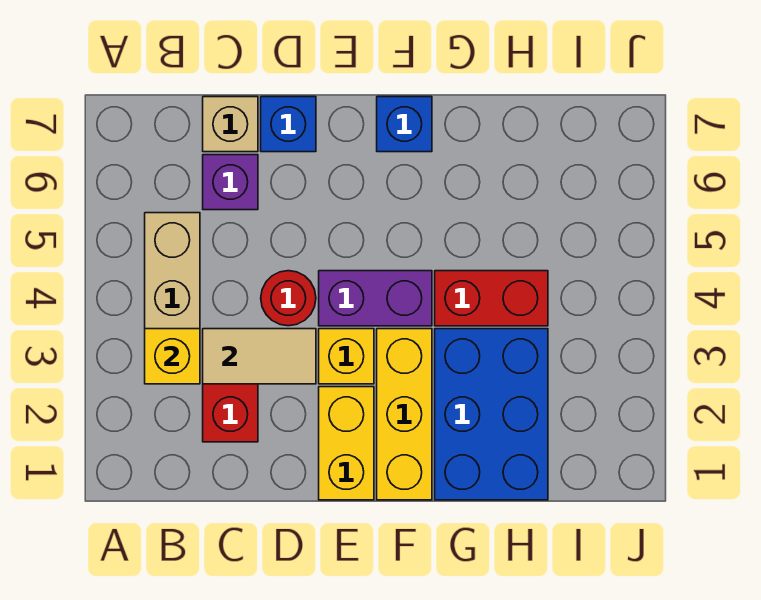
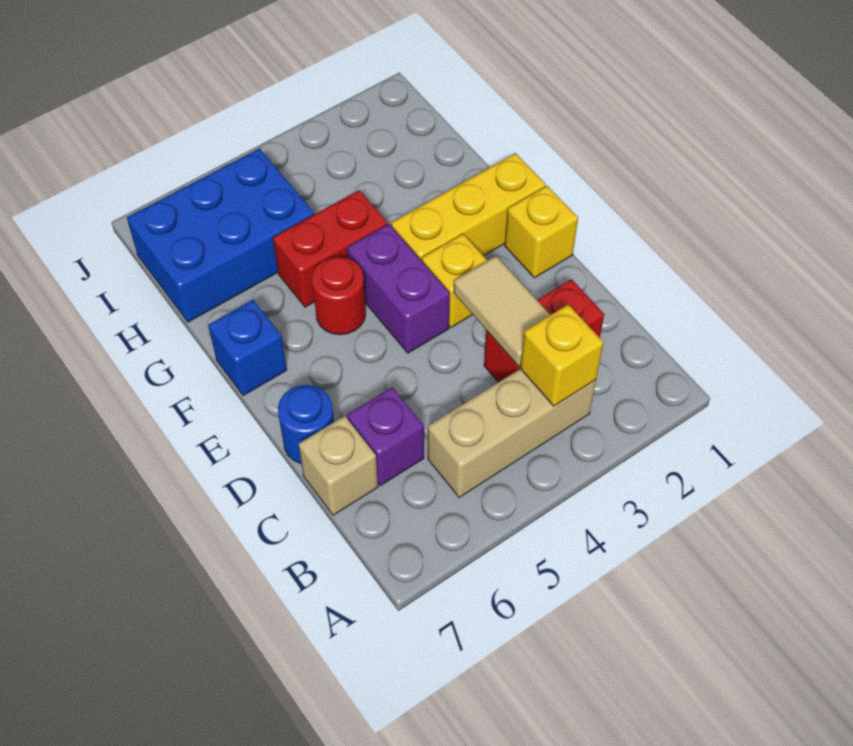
red 1x1 round brick [261,271,316,326] -> red 1x1 round brick moved to [312,257,366,335]
blue 1x1 brick [261,97,316,152] -> blue 1x1 round brick [278,385,334,464]
yellow 1x2 brick [319,387,374,500] -> yellow 1x1 brick [505,186,578,278]
blue 2x3 brick [435,329,548,500] -> blue 2x3 brick moved to [127,148,314,322]
red 1x2 brick [435,271,548,326] -> red 1x2 brick turned to [273,190,388,307]

